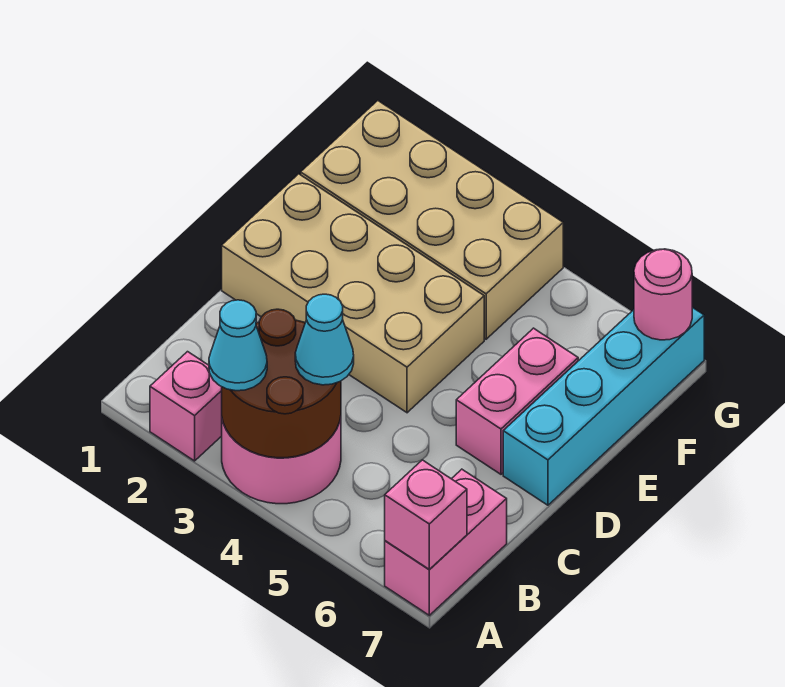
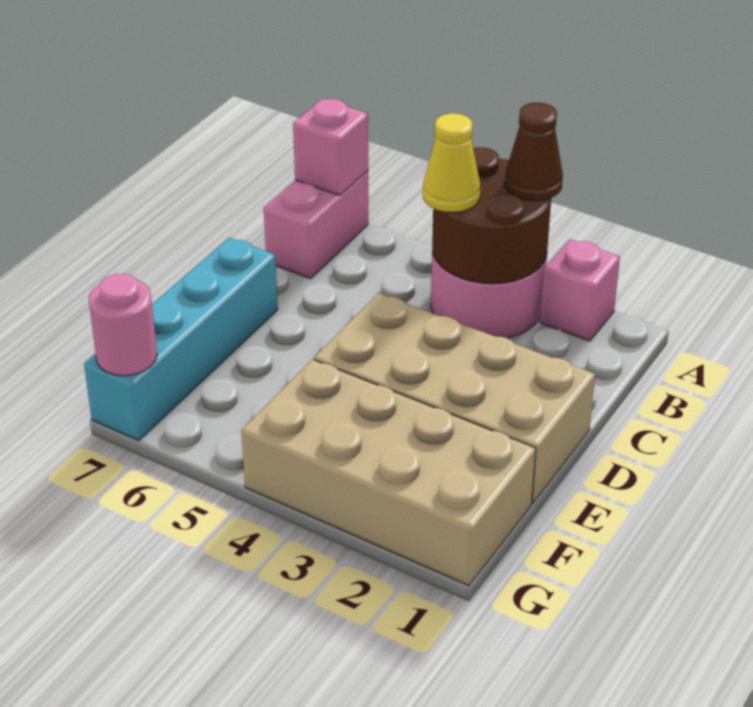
cyan 1x1 cone [209,300,267,391] -> brown 1x1 cone [505,103,563,201]
cyan 1x1 cone [295,294,354,385] -> yellow 1x1 cone [423,113,481,212]
pink 1x2 brick [456,328,578,474] -> none

